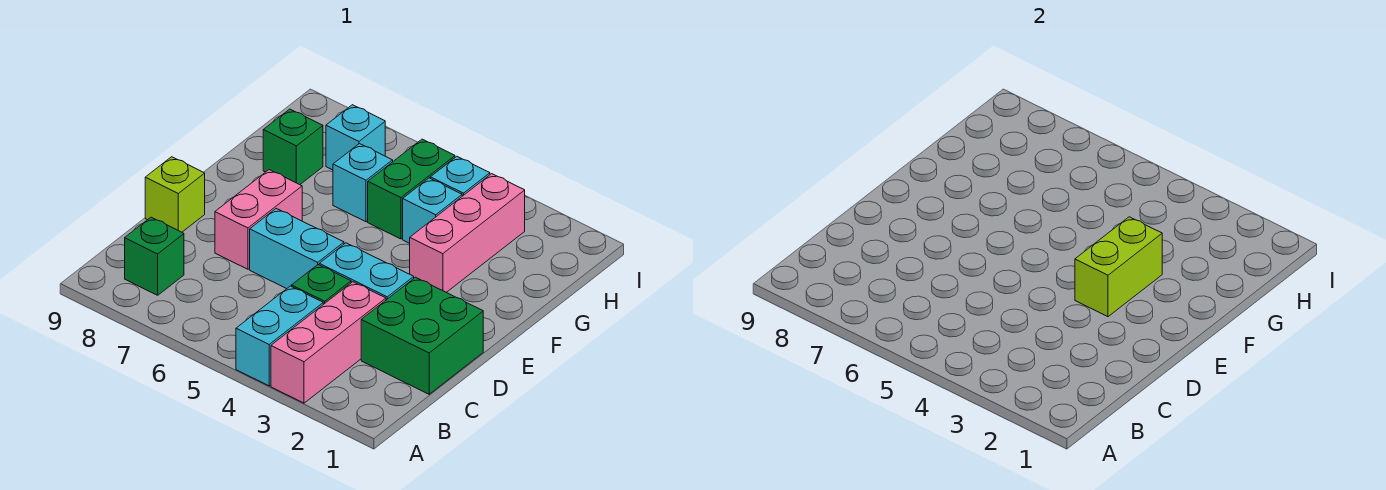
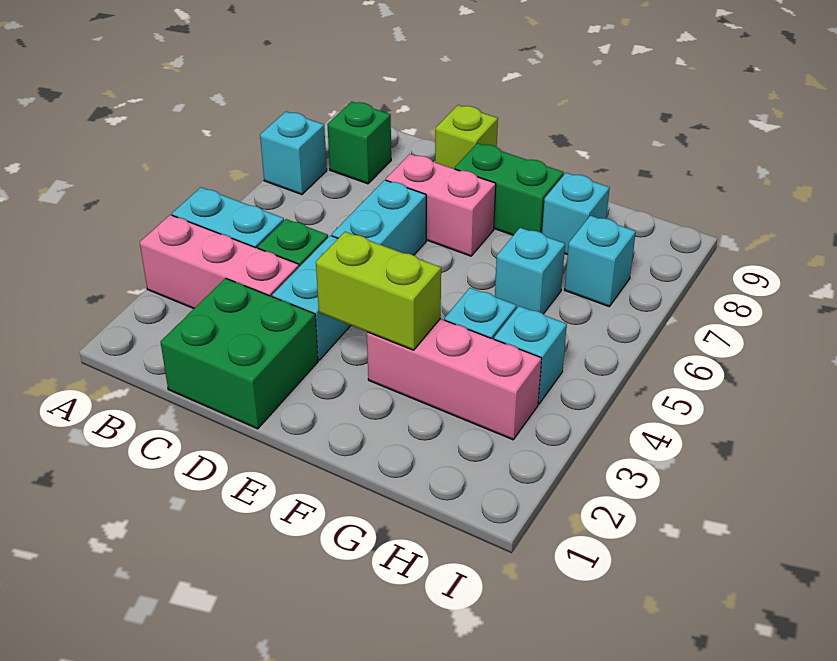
none -> cyan 1x1 brick [260,112,327,195]
green 1x2 brick [368,139,455,239] -> green 1x2 brick moved to [455,143,564,235]
green 1x1 brick [263,109,323,185] -> cyan 1x1 brick [542,173,610,255]

